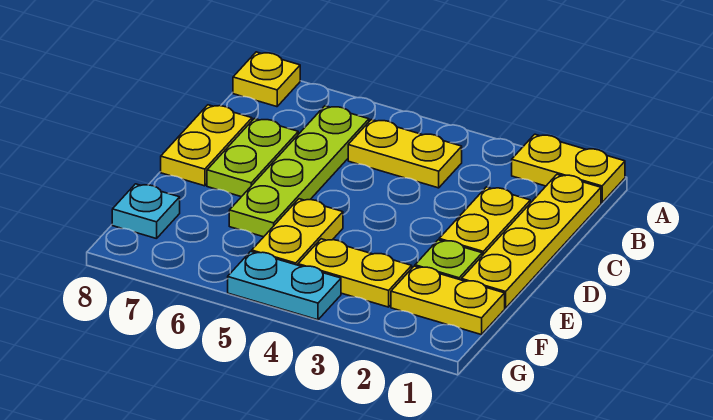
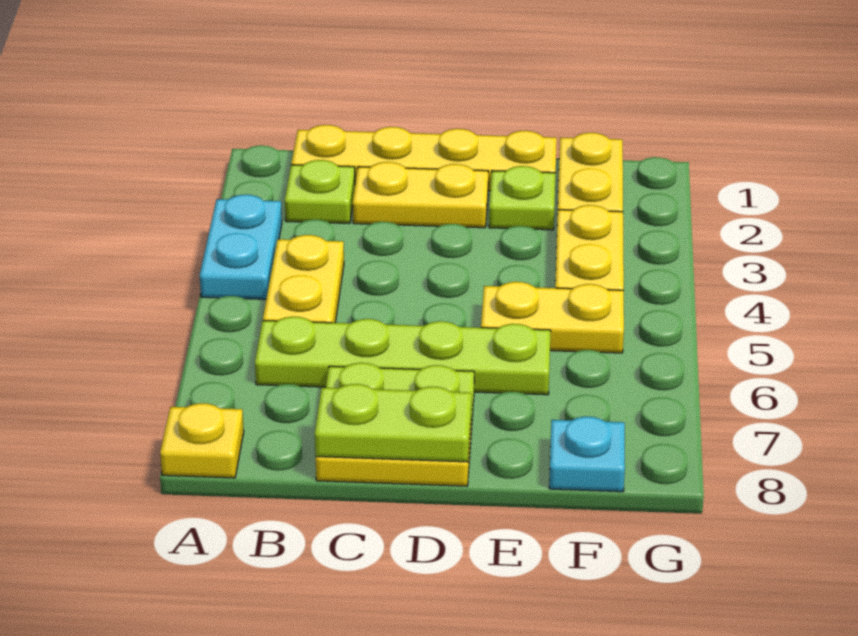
yellow 1x2 plate [512,134,625,203] -> none
none -> lime 1x1 plate [285,160,355,224]
none -> lime 1x2 plate [315,384,471,462]
cyan 1x2 plate [228,251,341,320] -> cyan 1x2 plate moved to [200,195,282,299]

